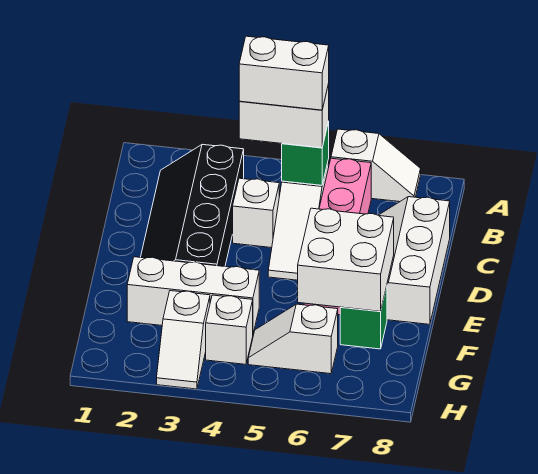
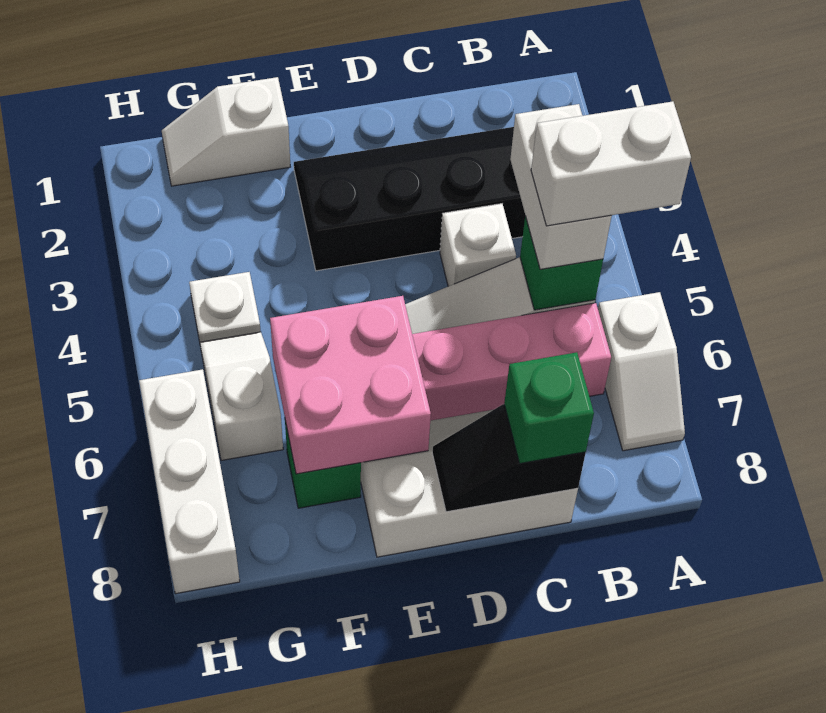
white 1x2 brick [239,36,329,110] -> white 1x2 brick turned to [531,101,691,226]
none -> black 1x2 slope [432,404,586,512]
none -> green 1x1 brick [504,352,594,463]
white 2x2 brick [298,208,394,311] -> pink 2x2 brick [270,296,431,474]
white 1x3 brick [127,257,259,333] -> white 1x3 brick moved to [139,369,240,594]
white 1x2 slope [157,291,210,389] -> white 1x2 slope moved to [162,77,290,186]
white 1x1 brick [206,295,253,364] -> white 1x1 plate [189,272,261,342]

